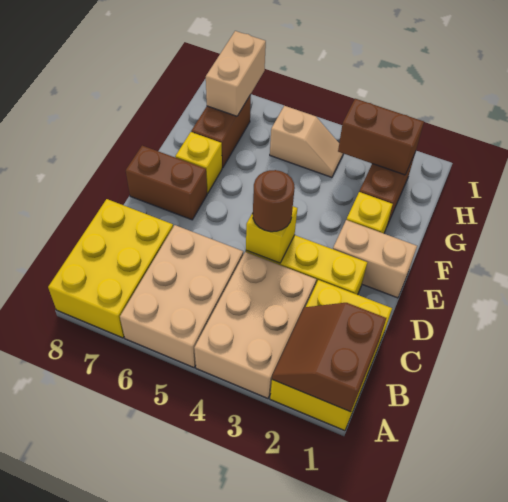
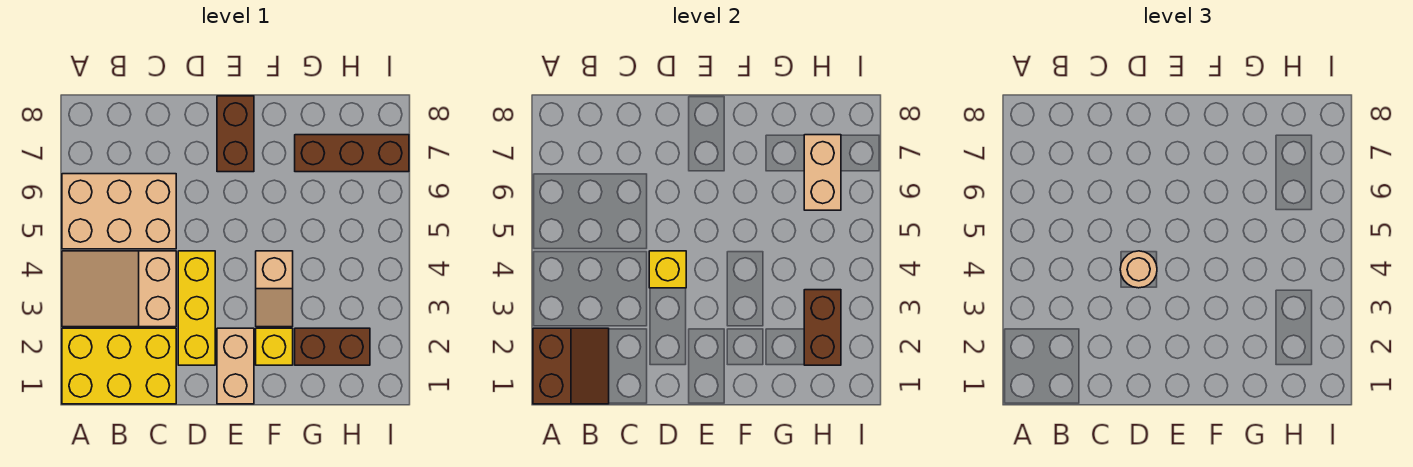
brown 2x2 slope [272,303,386,412] -> brown 2x2 slope turned to [533,328,609,404]
tan 2x3 brick [194,252,316,398] -> tan 2x3 slope [62,251,176,327]
yellow 2x3 brick [48,199,173,338] -> none
brown 1x1 round brick [253,170,295,232] -> tan 1x1 round brick [1120,251,1157,288]
yellow 1x1 brick [175,132,222,193] -> none
brown 1x2 brick [191,95,251,168] -> brown 1x3 brick [295,135,409,172]
tan 1x2 slope [270,106,343,177] -> tan 1x2 slope moved to [256,251,293,327]
tan 1x2 brick [206,31,266,116] -> tan 1x2 brick turned to [804,135,841,210]

